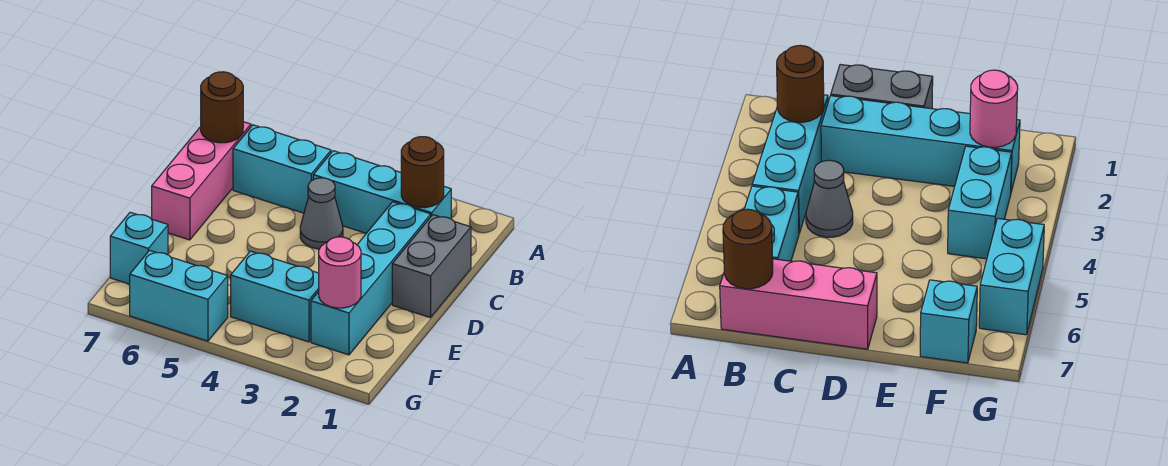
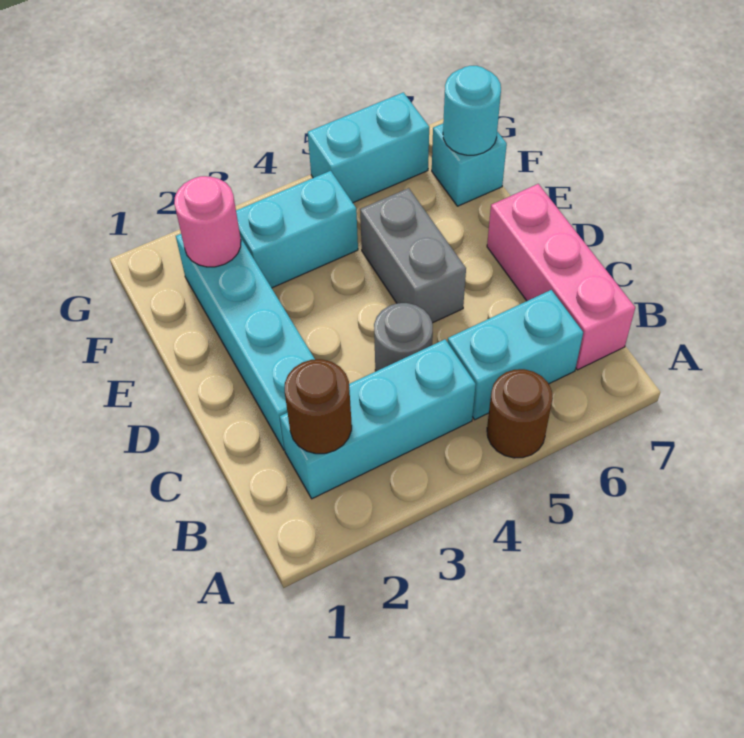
brown 1x1 round brick [201,72,243,143] -> brown 1x1 round brick moved to [487,369,553,458]
grey 1x2 brick [392,215,471,318] -> grey 1x2 brick moved to [360,188,466,323]
grey 1x1 cone [300,178,343,249] -> grey 1x1 round brick [374,303,433,371]
none -> cyan 1x1 round brick [443,66,501,155]

